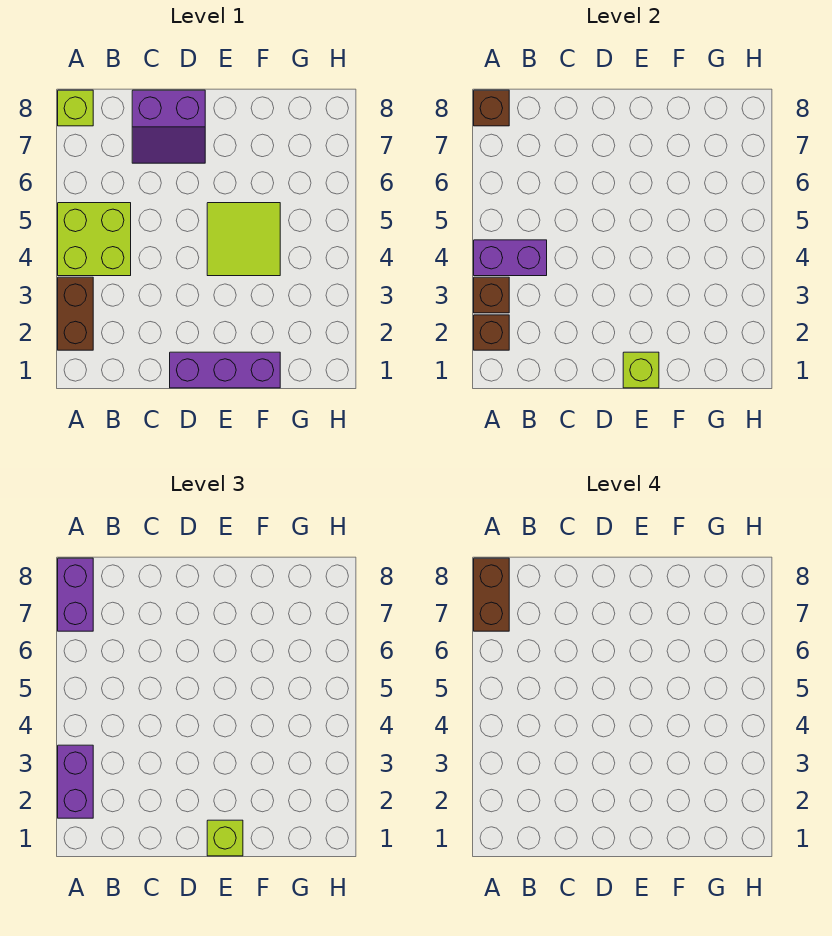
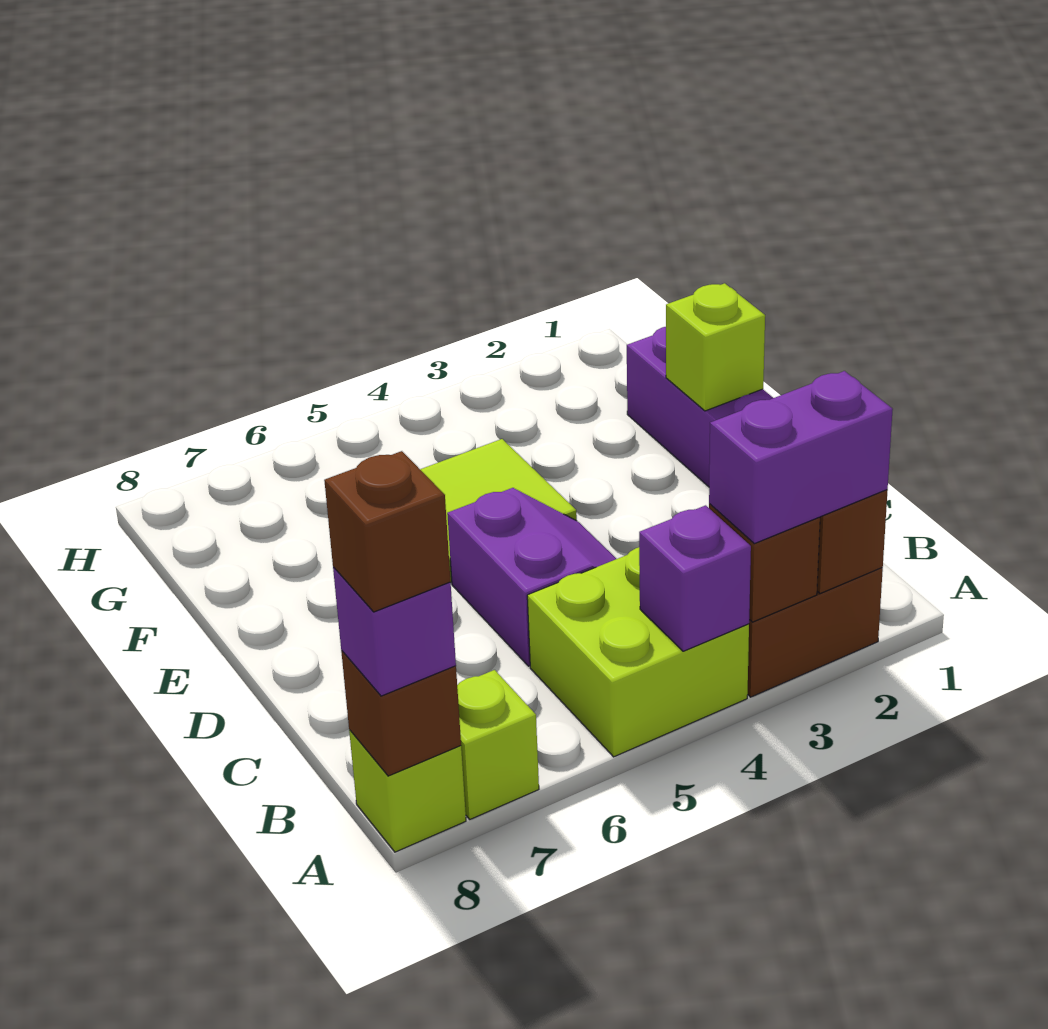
purple 1x2 brick [474,240,547,276] -> purple 1x1 brick [639,505,751,651]
purple 1x2 brick [58,558,93,631] -> purple 1x1 brick [333,567,456,696]
brown 1x2 brick [474,558,509,631] -> brown 1x1 brick [324,451,451,612]
purple 2x2 slope [132,90,205,163] -> purple 2x2 slope moved to [447,488,616,666]
lime 1x1 brick [207,820,243,856] -> lime 1x1 brick moved to [457,670,539,819]

